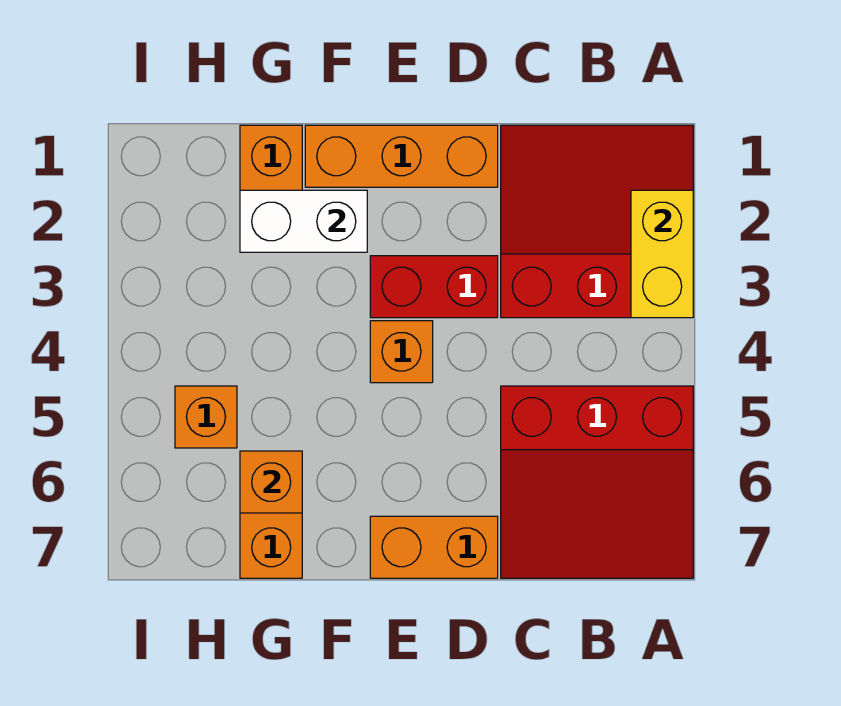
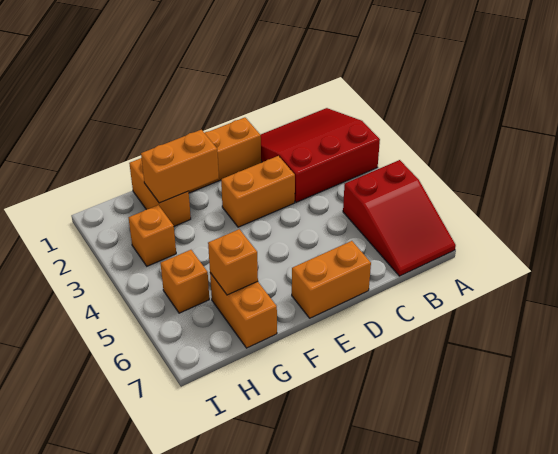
yellow 1x2 brick [631,190,693,318] -> none
red 3x3 slope [501,386,693,578] -> red 2x3 slope [343,160,456,276]
red 1x2 brick [370,256,498,318] -> orange 1x2 brick [221,156,295,227]
orange 1x1 brick [370,321,433,383] -> orange 1x1 brick moved to [129,205,176,266]
white 1x2 brick [240,190,367,252] -> orange 1x2 brick [141,130,219,203]

